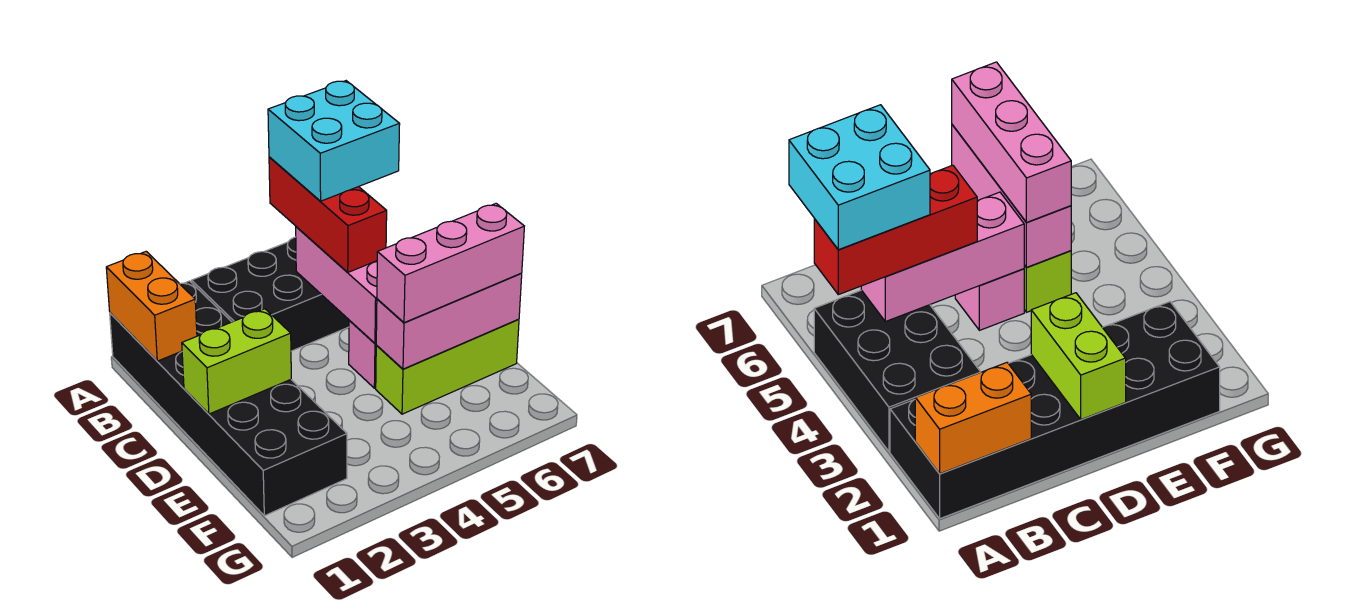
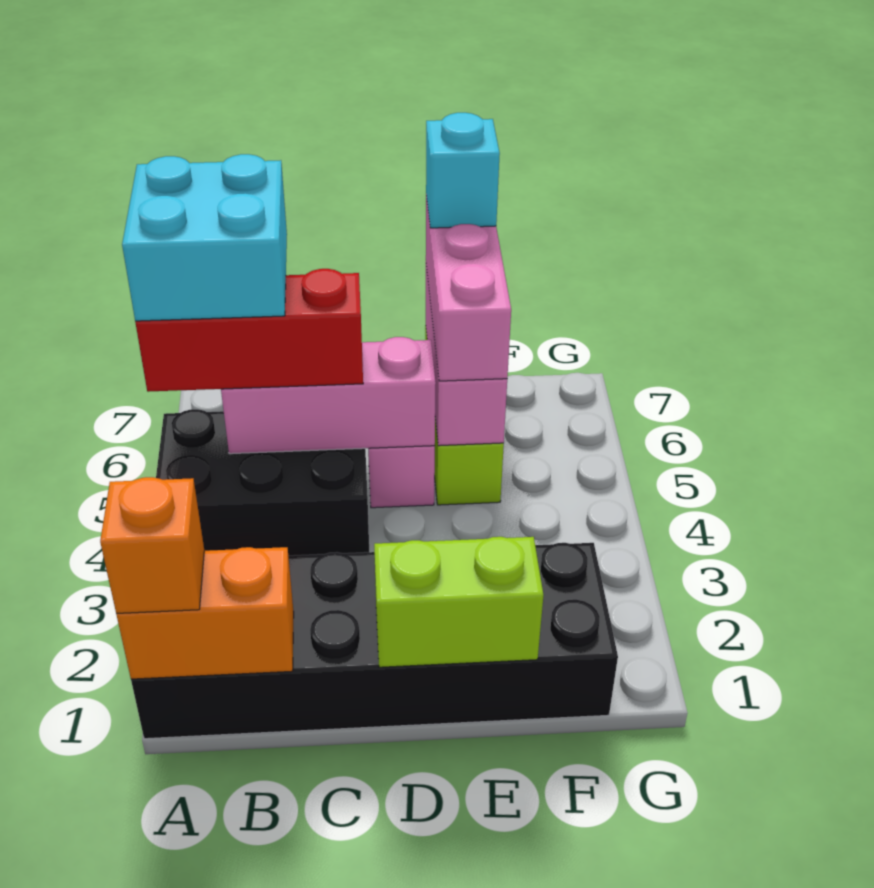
none -> orange 1x1 brick [100,477,204,613]
black 2x3 brick [192,237,349,351] -> black 2x3 brick turned to [156,409,369,556]
lime 1x2 brick [182,309,291,414] -> lime 1x2 brick turned to [374,537,544,667]
none -> cyan 1x1 brick [426,113,500,228]

